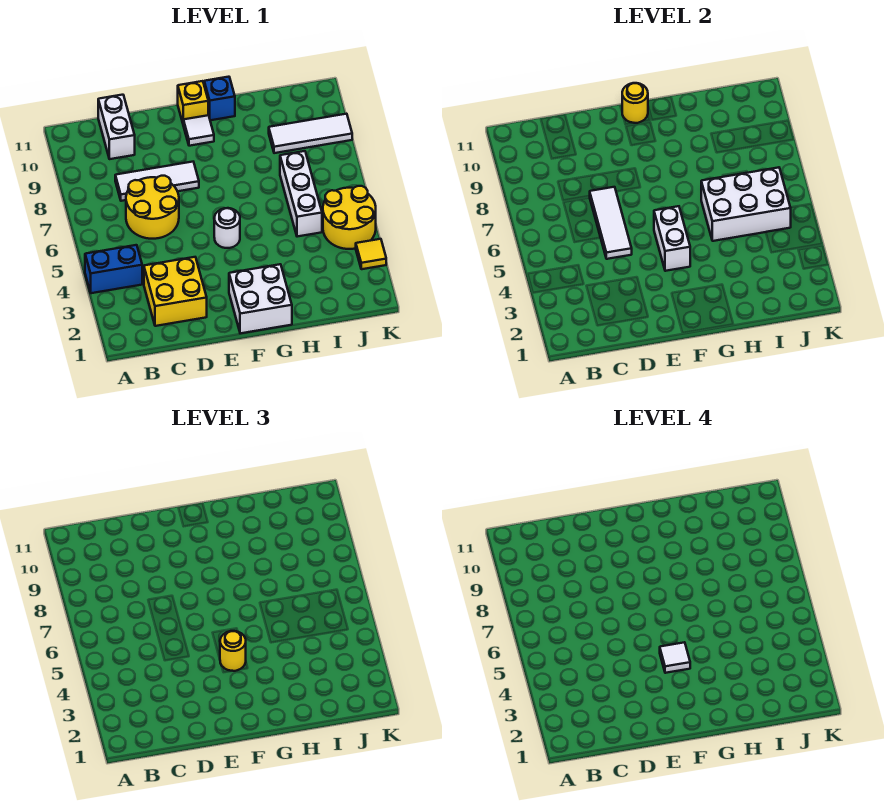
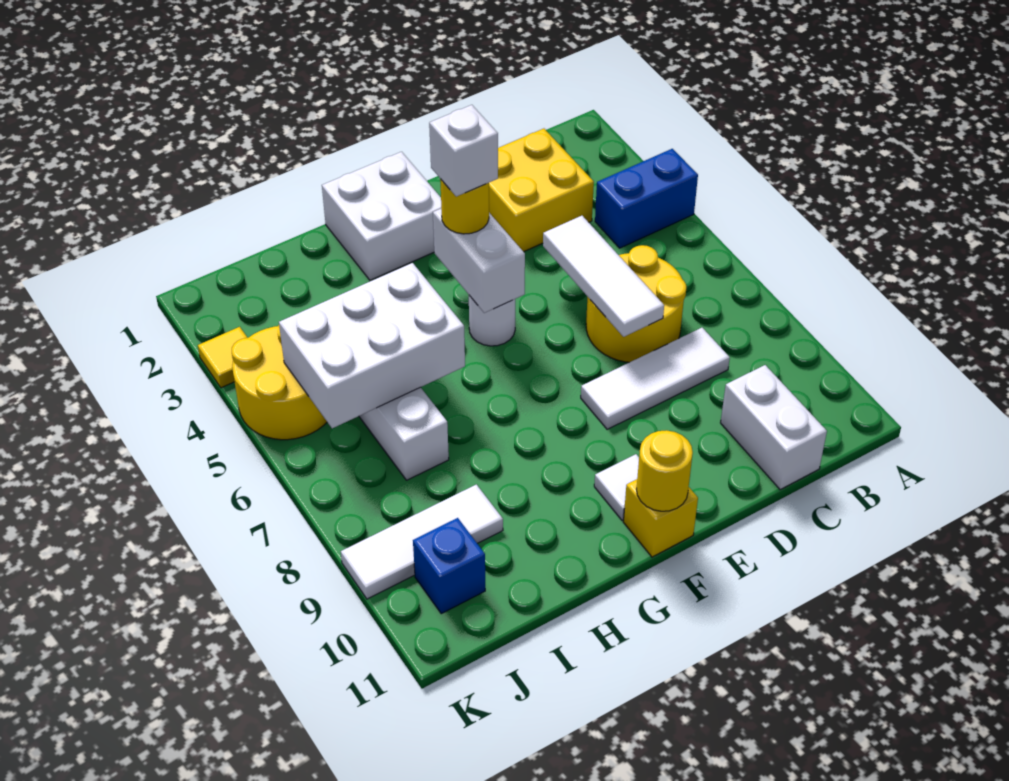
white 1x1 tile [660,642,690,673] -> white 1x1 brick [429,105,498,197]
blue 1x1 brick [204,77,235,120] -> blue 1x1 brick moved to [413,518,485,614]

